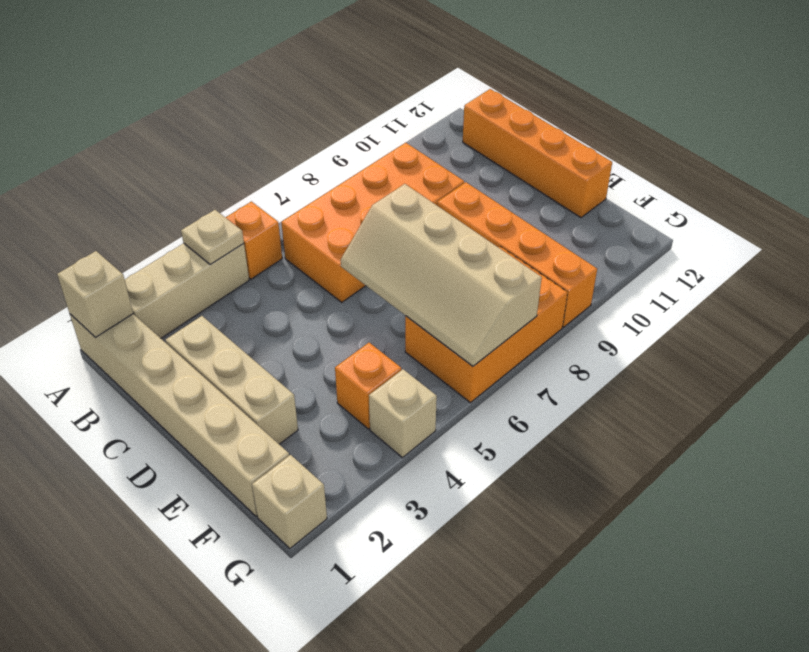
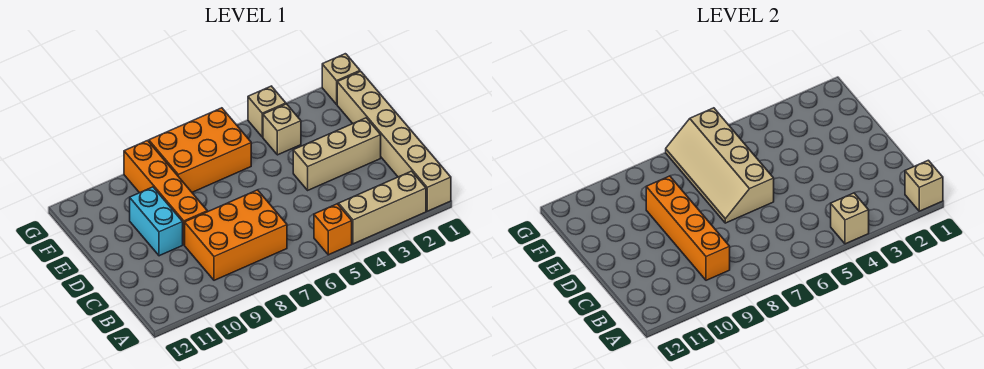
tan 1x1 plate [181,210,244,265] -> tan 1x1 brick [831,193,869,244]
orange 2x4 brick [281,143,464,302] -> orange 2x3 brick [185,190,287,280]
orange 1x4 brick [463,89,612,218] -> orange 1x4 brick moved to [646,176,730,280]
tan 1x3 brick [166,316,298,444] -> tan 1x3 brick turned to [293,118,381,190]
tan 2x4 slope [341,184,542,366] -> tan 2x4 slope turned to [666,108,774,223]
none -> cyan 1x2 brick [130,187,183,256]
orange 1x1 brick [335,343,401,429] -> tan 1x1 brick [263,104,301,155]

